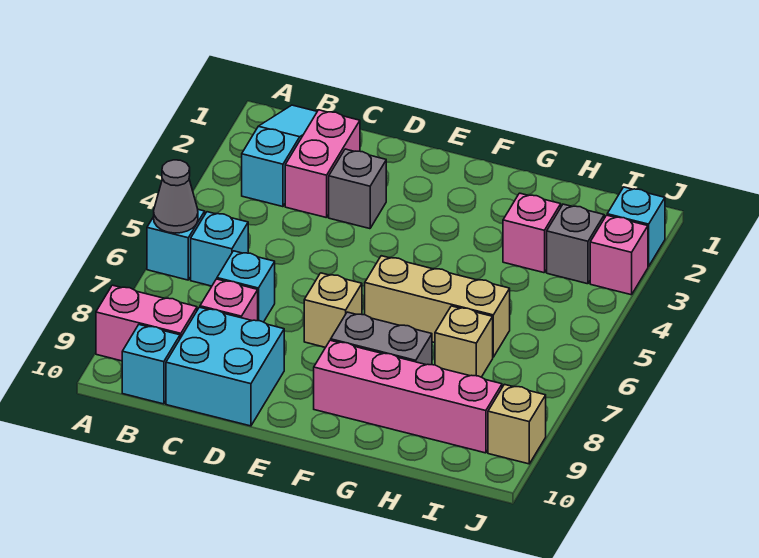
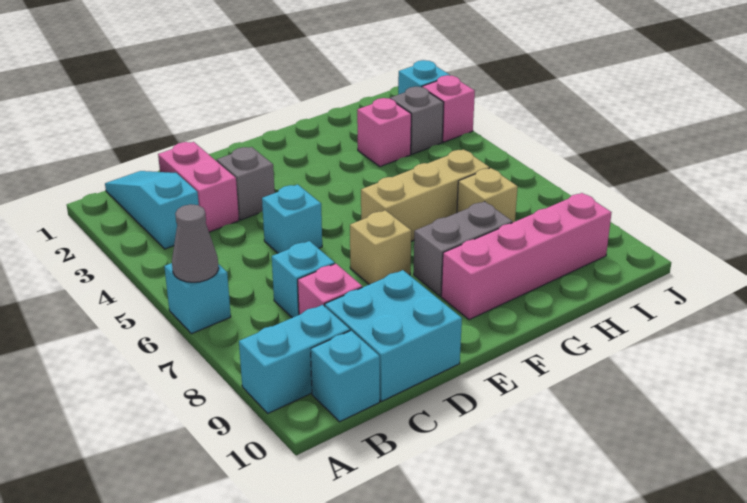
pink 1x2 brick [96,285,197,361] -> cyan 1x2 brick [239,305,350,413]
cyan 1x1 brick [191,212,248,286] -> cyan 1x1 brick moved to [262,184,322,253]
tan 1x1 brick [488,384,546,464] -> none

